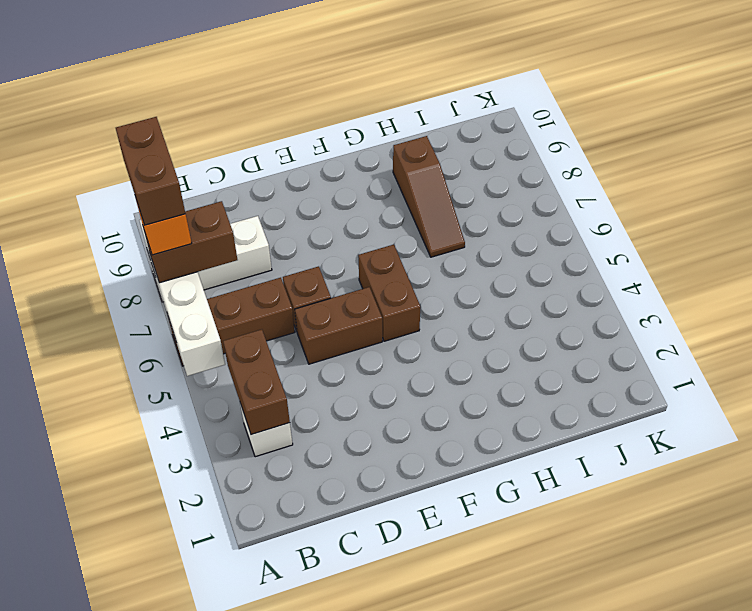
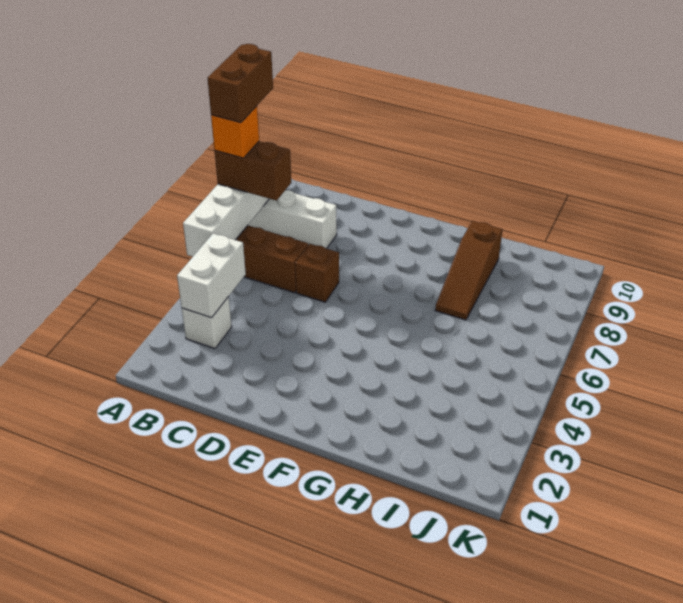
brown 1x2 brick [223,329,290,435] -> white 1x2 brick [177,233,246,318]
brown 1x2 brick [295,287,382,364] -> none
brown 1x2 brick [358,245,420,341] -> none

